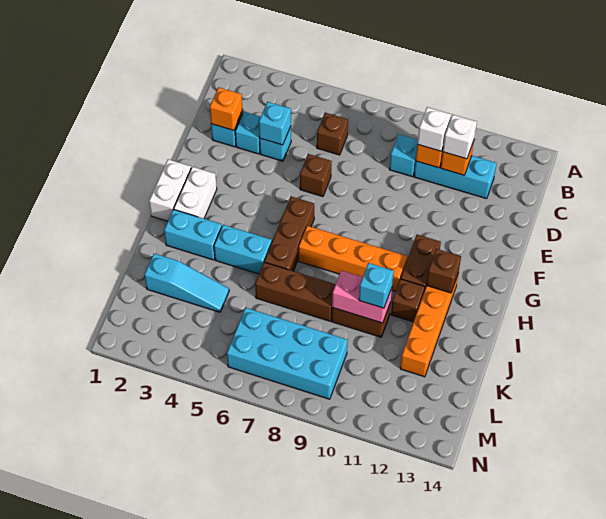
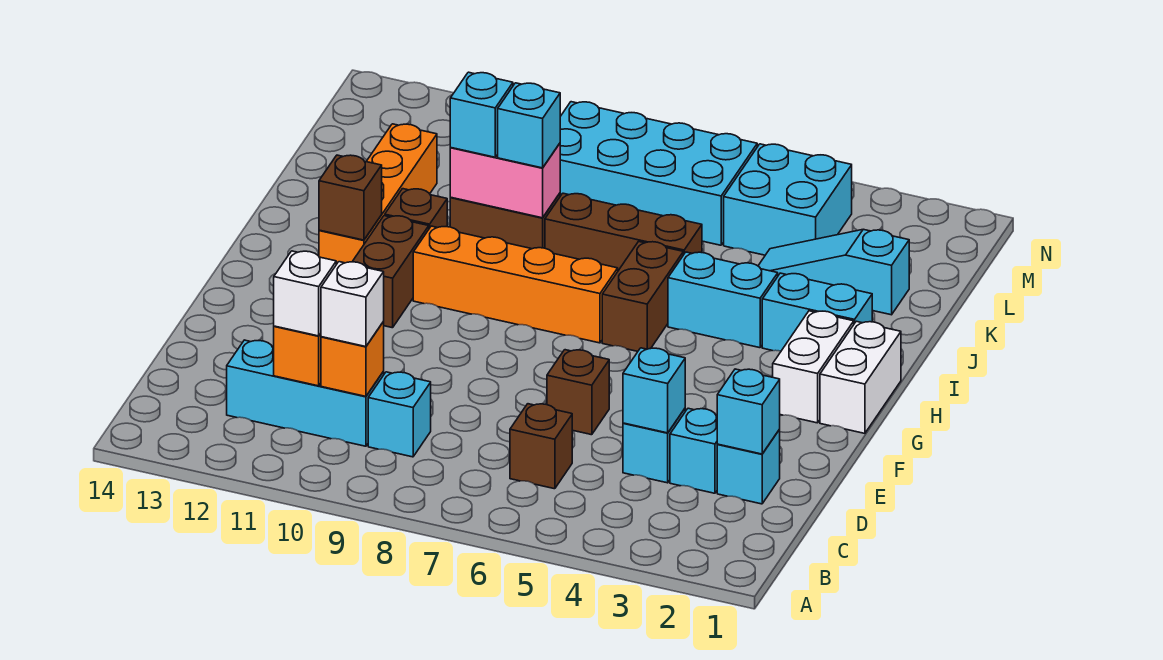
orange 1x1 brick [210,87,243,130] -> cyan 1x1 brick [717,369,780,454]
brown 1x3 brick [264,197,314,271] -> brown 1x2 brick [602,241,683,351]
none -> cyan 1x1 brick [498,83,560,168]
none -> cyan 2x2 brick [724,144,852,255]

